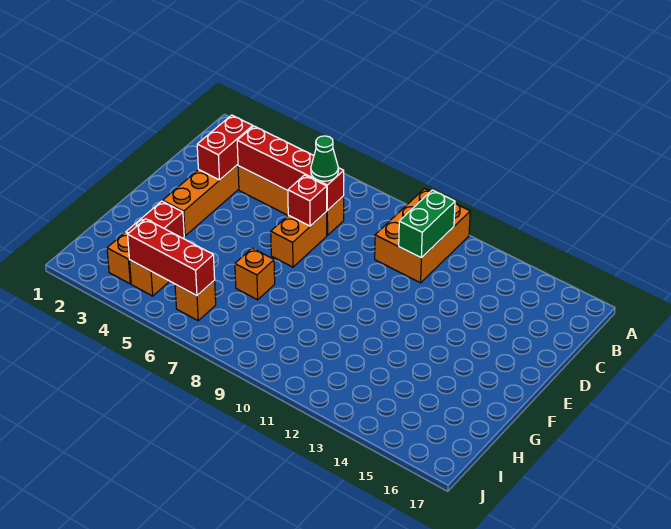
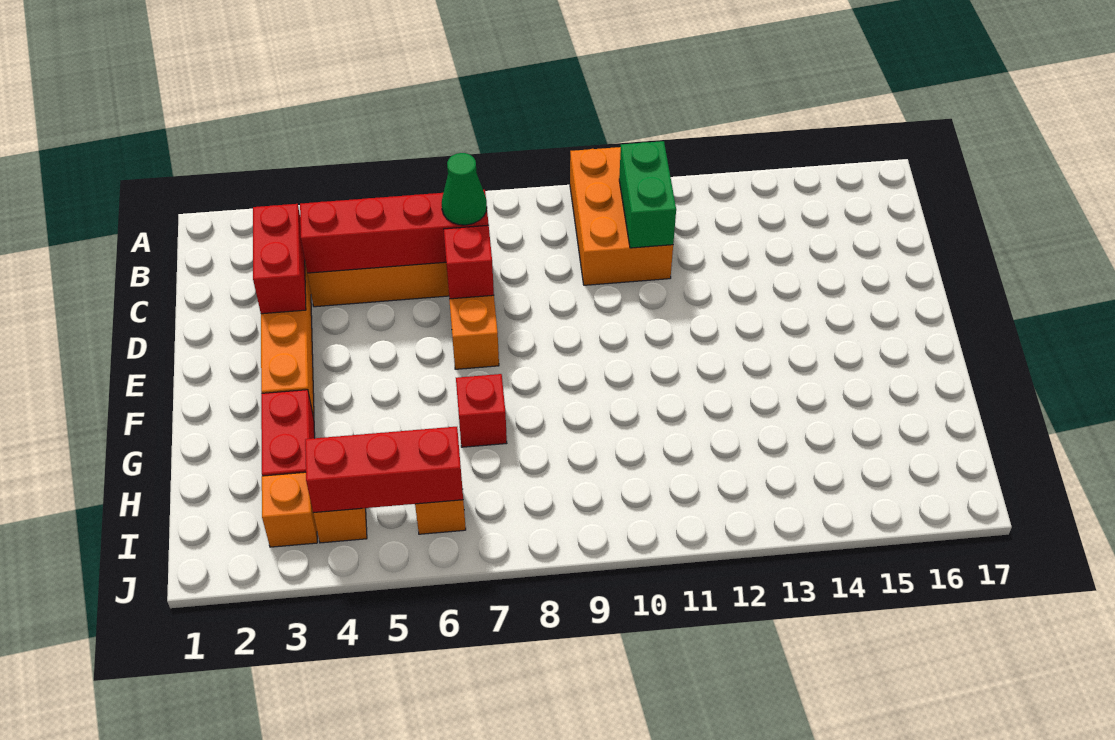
orange 1x1 brick [235,248,275,300] -> red 1x1 brick [456,374,507,447]

